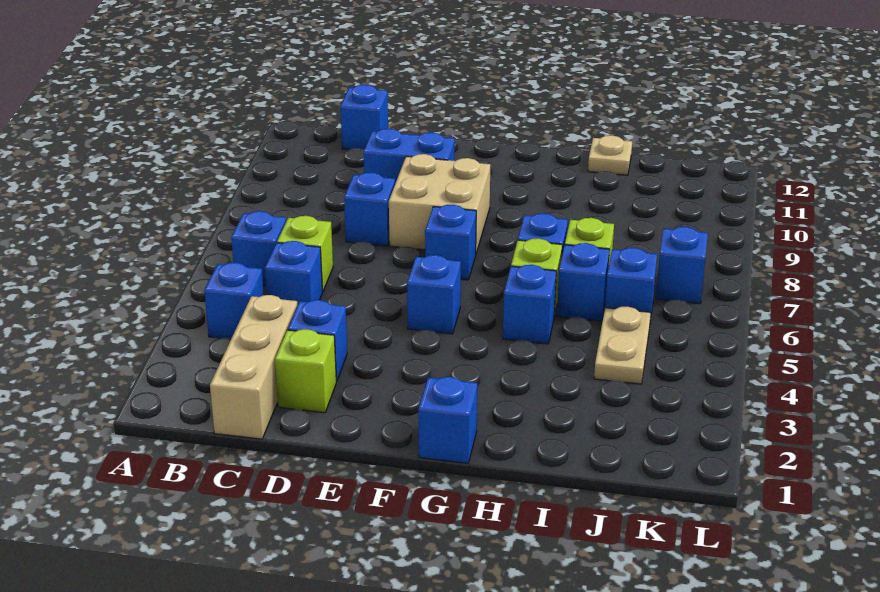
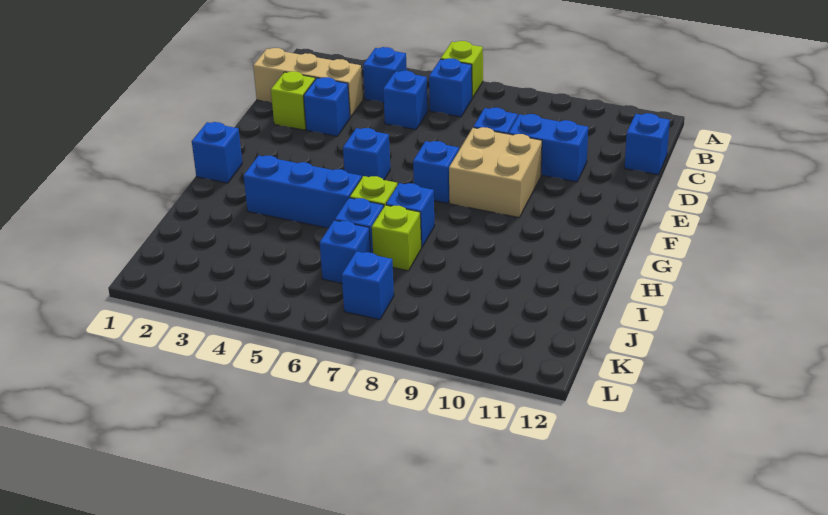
lime 1x1 brick [277,216,333,292] -> lime 1x1 brick moved to [441,41,483,98]
blue 1x2 brick [364,129,455,183] -> blue 1x2 brick turned to [509,114,588,182]
blue 1x1 brick [503,265,556,344] -> blue 1x3 brick [243,155,362,228]
tan 1x1 plate [588,135,632,175] -> none
tan 1x2 plate [594,307,651,384] -> none

